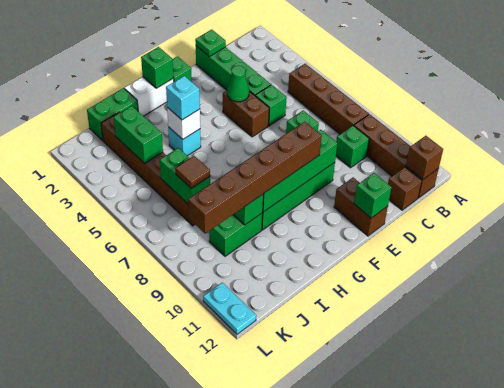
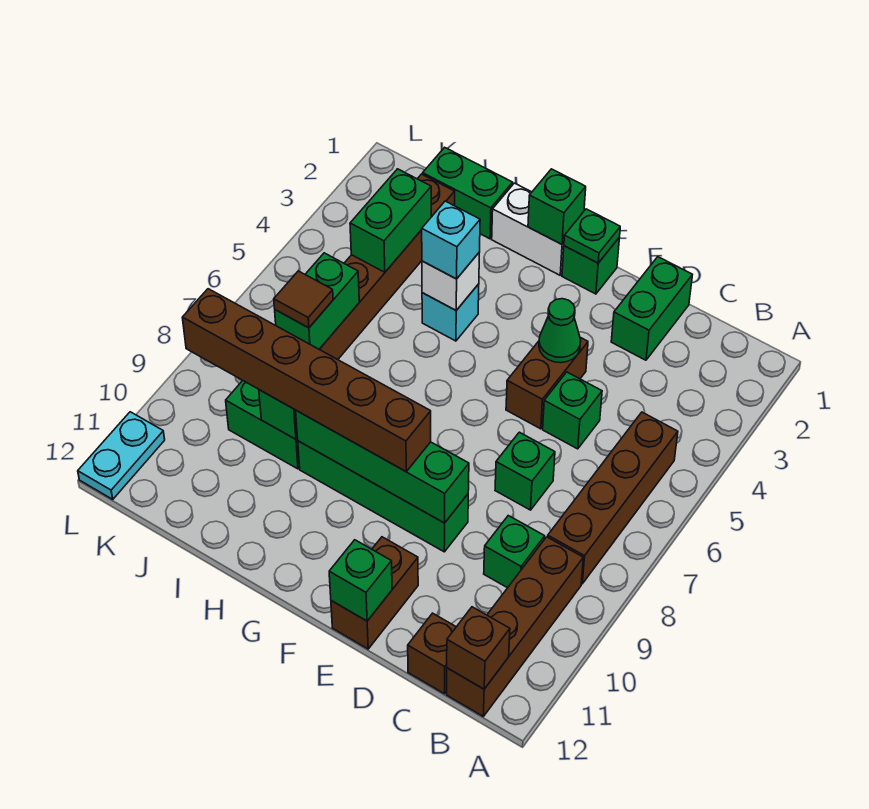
green 1x4 brick [196,46,271,95] -> green 1x2 brick [611,257,693,360]
green 1x1 plate [195,30,226,57] -> green 1x1 plate moved to [564,209,620,263]

